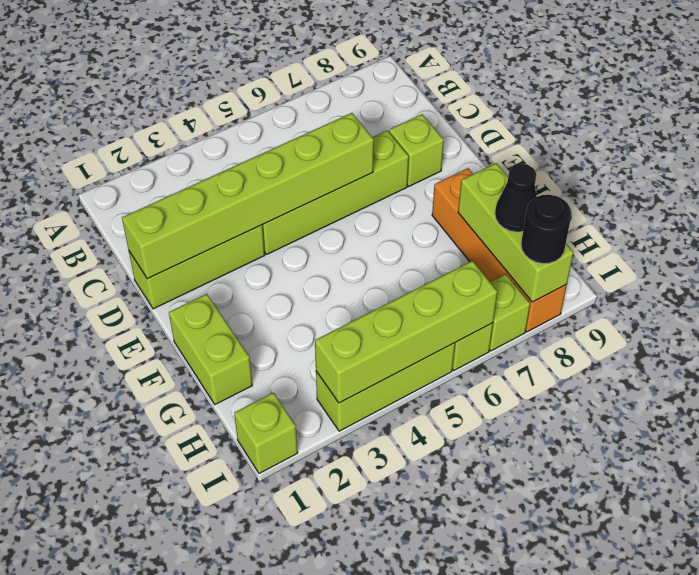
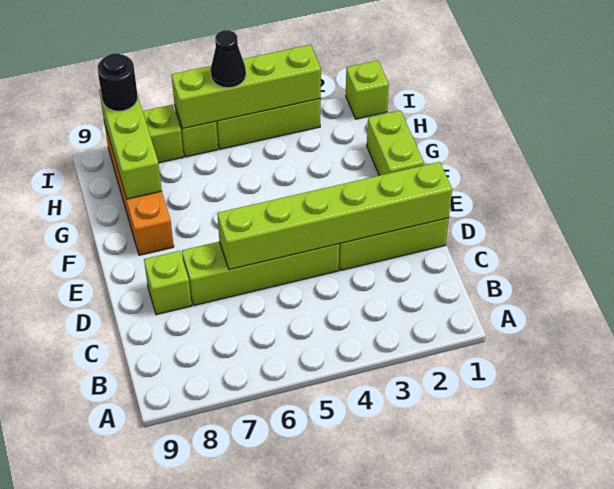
black 1x1 cone [495,164,537,232] -> black 1x1 cone moved to [211,30,246,88]

